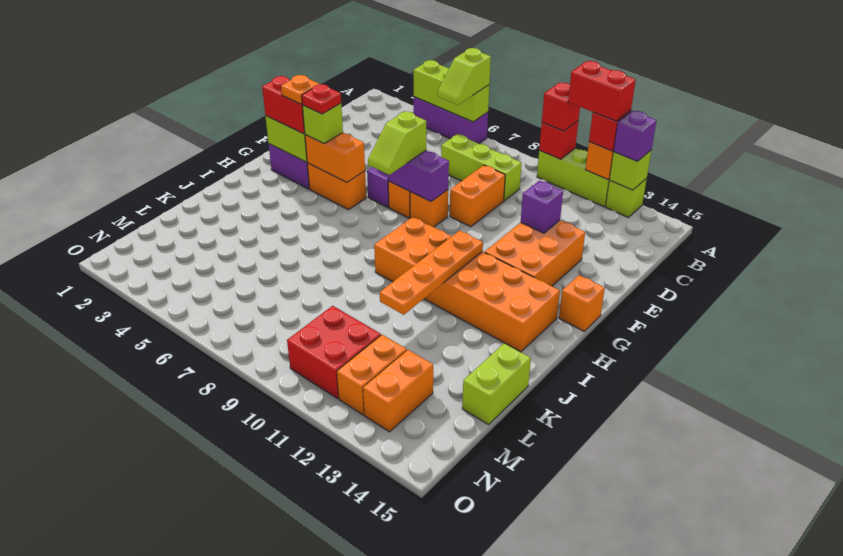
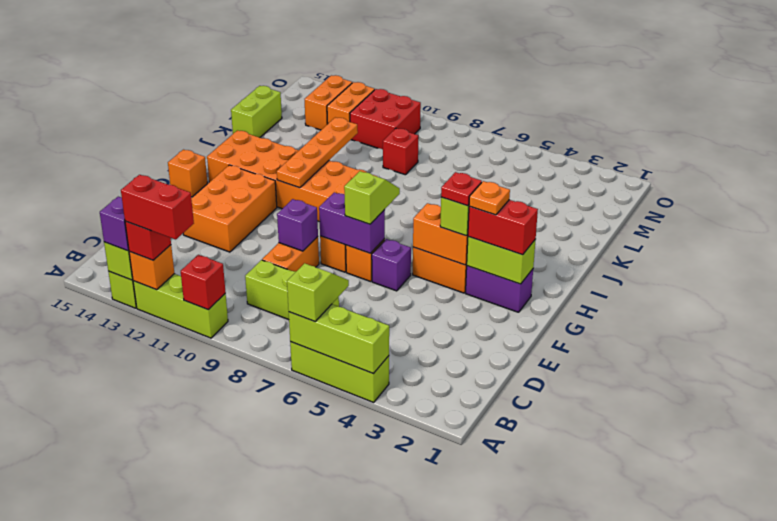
purple 1x3 brick [414,97,488,143] -> lime 1x3 brick [290,342,389,402]
red 1x1 brick [542,83,580,131] -> red 1x1 brick moved to [383,128,418,175]
purple 1x1 brick [521,181,563,233] -> purple 1x1 brick moved to [277,199,318,251]

